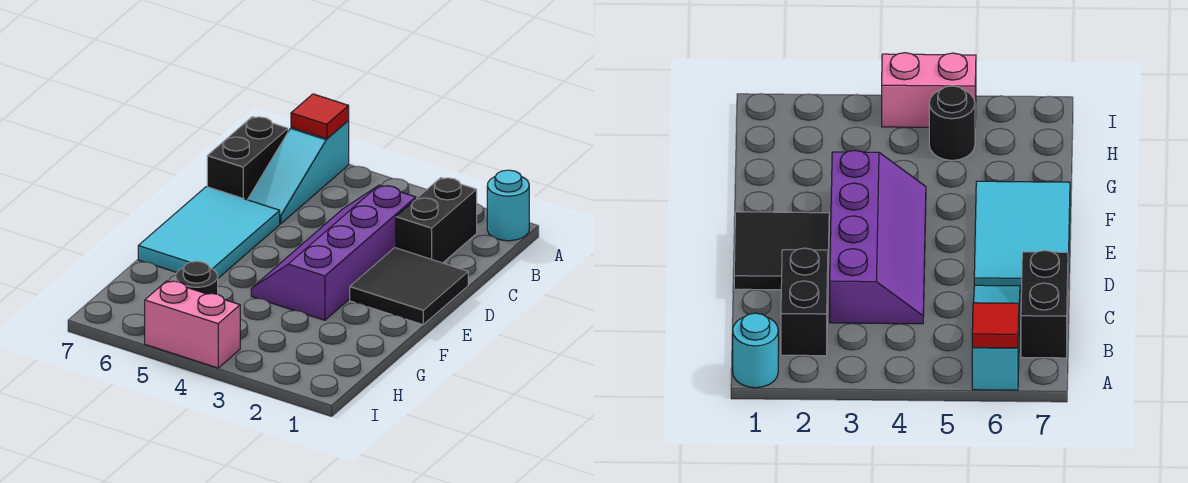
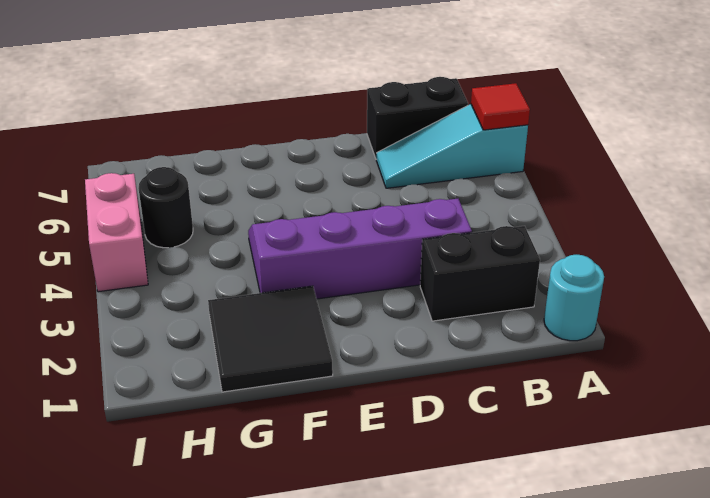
black 2x2 tile [350,248,468,325] -> black 2x2 tile moved to [208,286,333,392]
cyan 2x3 tile [138,187,280,278] -> none

